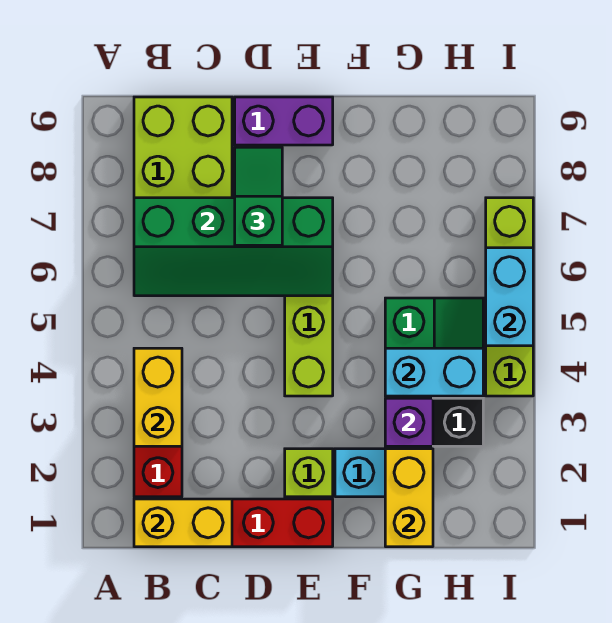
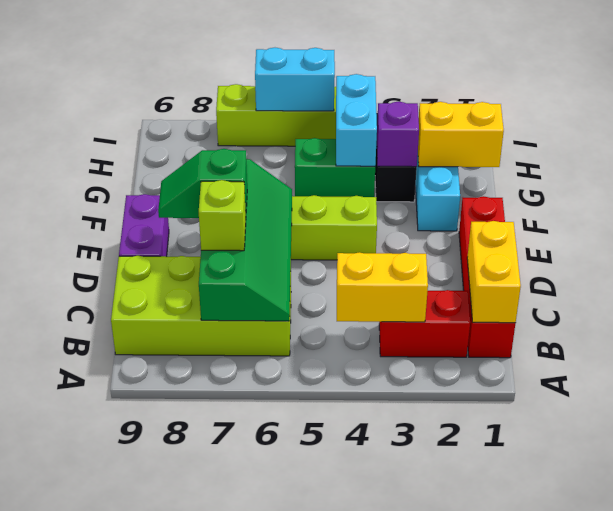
lime 1x1 brick [285,449,333,497] -> lime 1x1 brick moved to [199,180,246,251]

